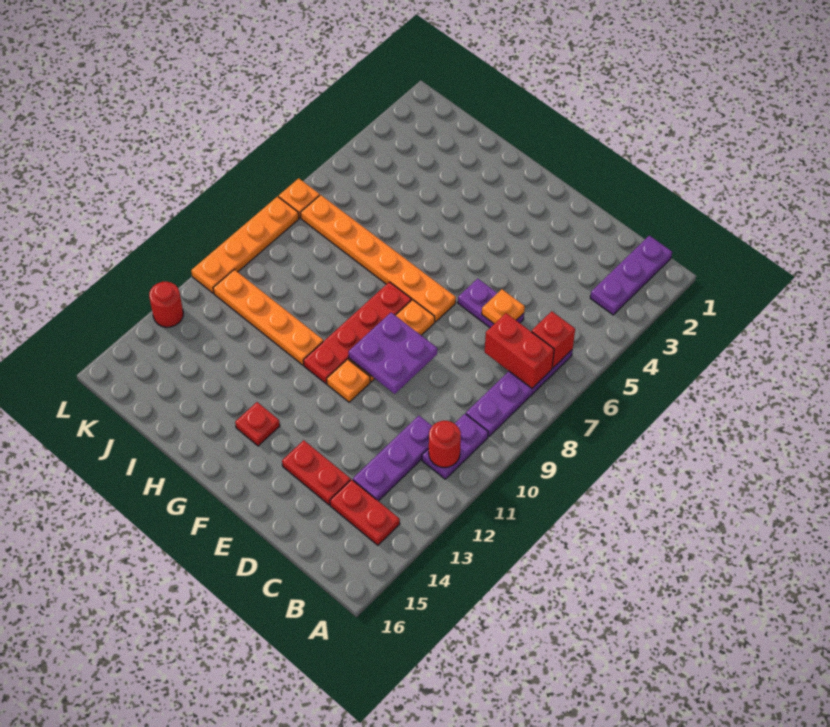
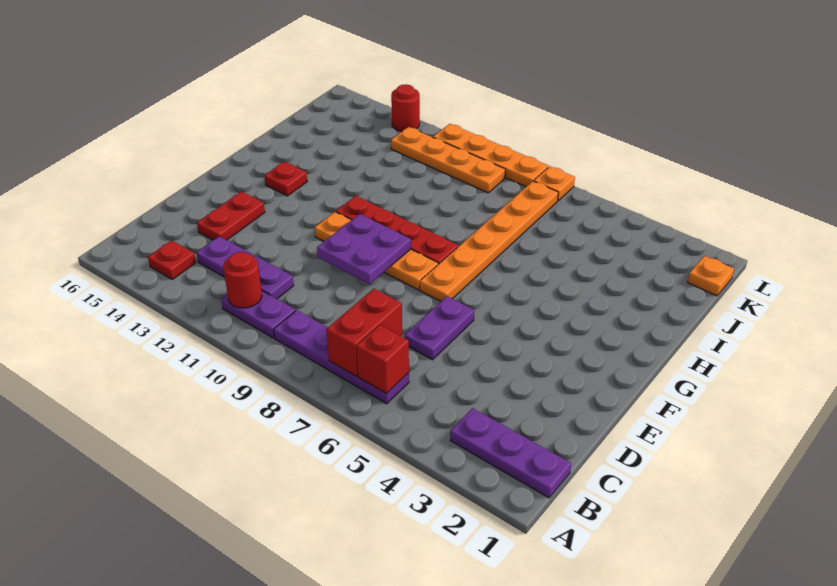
red 1x2 plate [330,480,400,545] -> red 1x1 plate [148,240,196,279]
orange 1x1 plate [482,289,525,324] -> orange 1x1 plate moved to [687,256,734,296]
orange 1x4 plate [213,270,323,365] -> orange 1x4 plate turned to [391,127,506,193]

